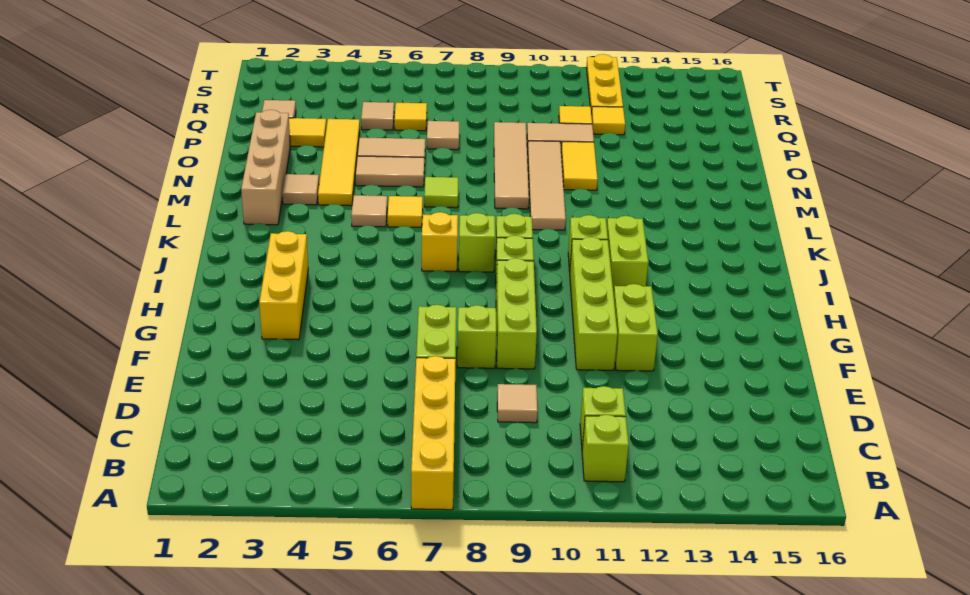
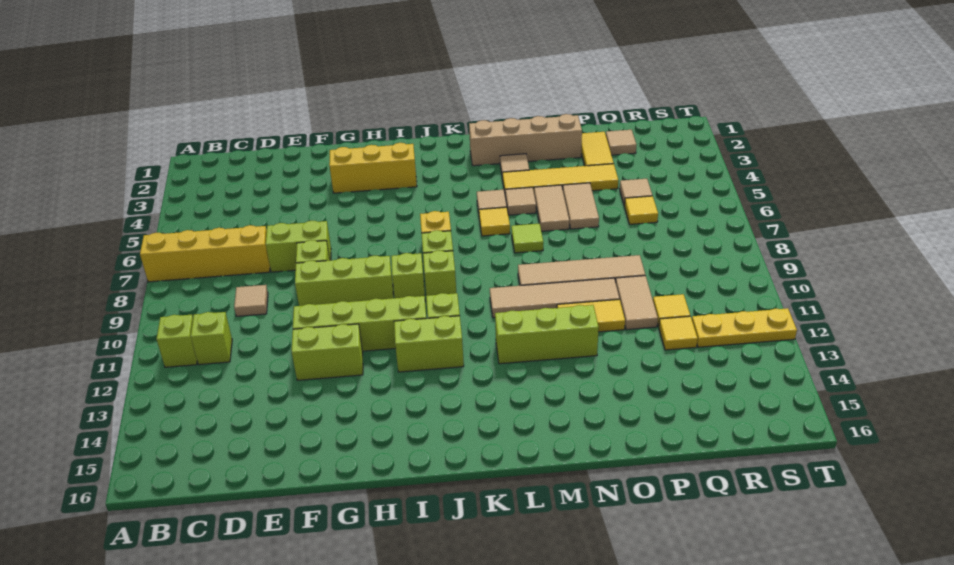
none -> lime 1x3 brick [495,305,599,364]
tan 1x1 tile [427,121,459,150] -> tan 1x1 tile moved to [505,187,536,215]

